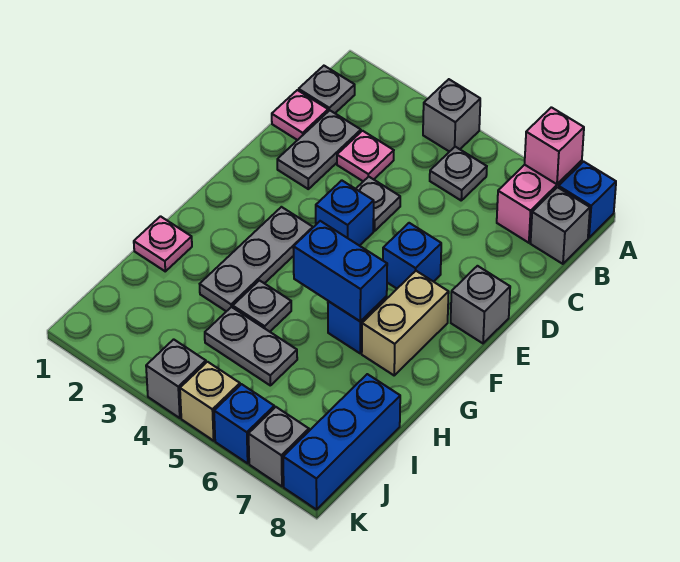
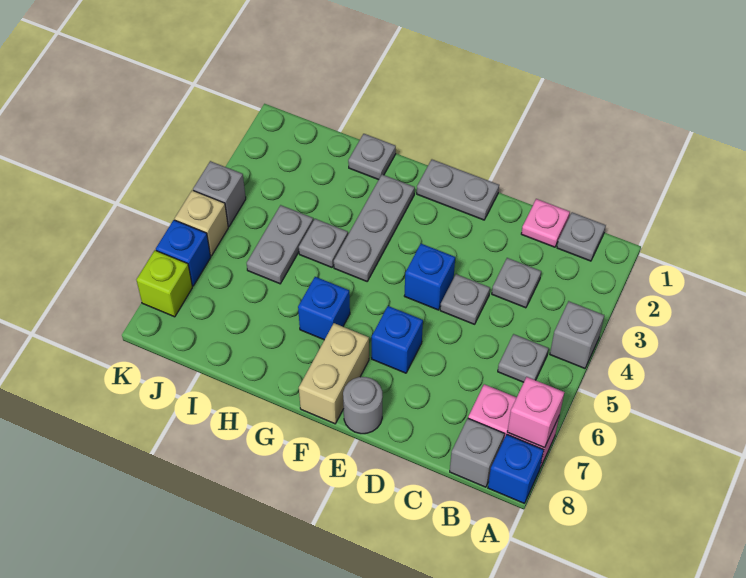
grey 1x2 plate [277,110,361,189] -> grey 1x2 plate moved to [417,160,499,220]
pink 1x1 plate [337,131,394,181] -> grey 1x1 plate [492,258,541,308]
grey 1x1 brick [451,266,510,343] -> grey 1x1 round brick [343,377,383,434]
grey 1x3 plate [200,207,313,311] -> grey 1x3 plate turned to [334,175,415,281]
tan 1x2 brick [362,271,449,375] -> tan 1x2 brick turned to [299,323,369,424]
blue 1x2 brick [293,221,387,321] -> none
pink 1x1 plate [134,216,192,271] -> grey 1x1 plate [348,134,396,180]
blue 1x3 brick [283,374,400,510] -> none
grey 1x1 brick [249,407,309,486] -> lime 1x1 brick [137,250,192,317]

